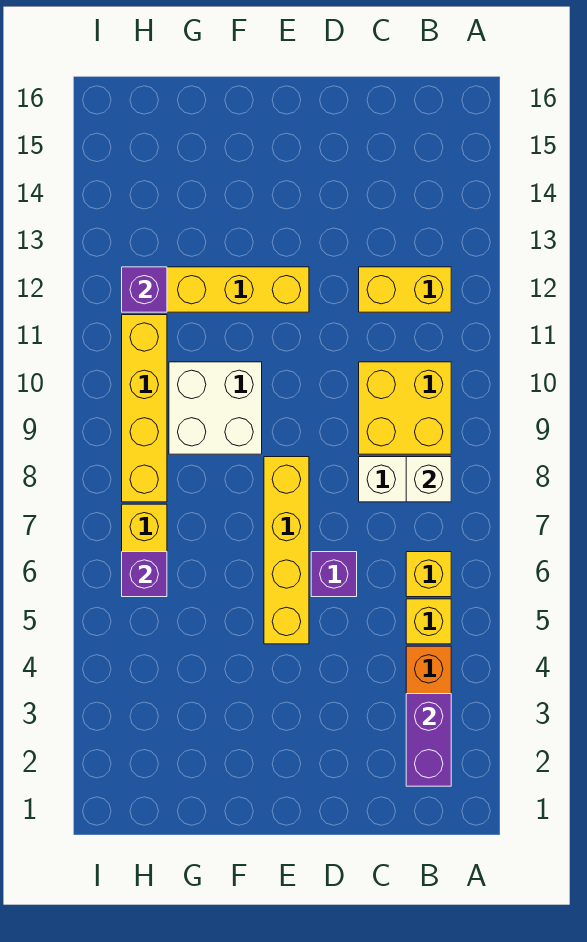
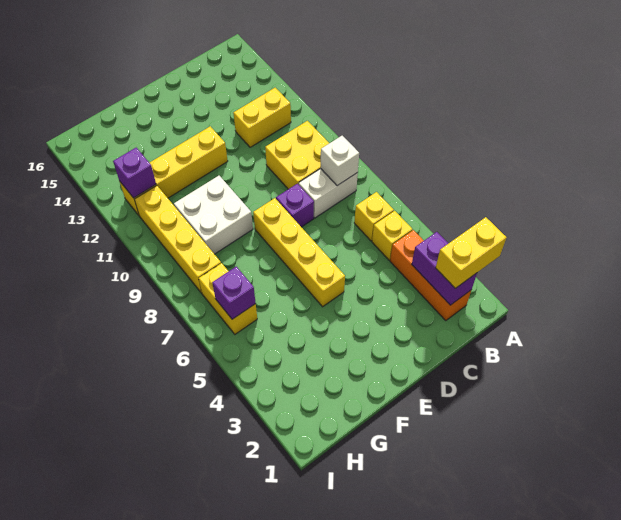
none -> yellow 1x2 brick [436,217,506,288]
purple 1x1 brick [311,552,357,597] -> purple 1x1 brick moved to [276,184,314,227]

